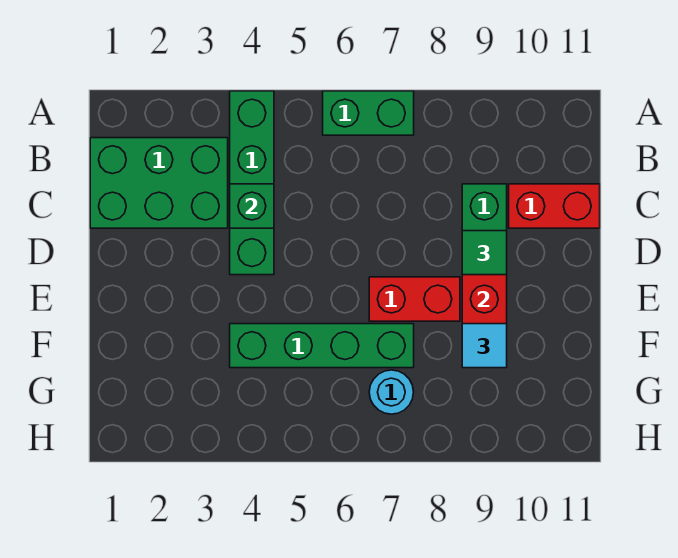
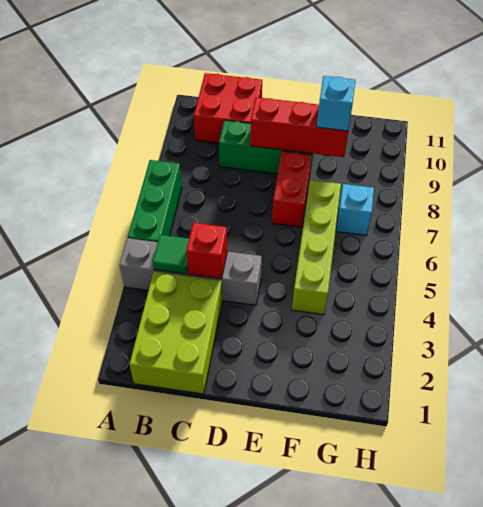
green 1x4 brick [230,91,274,275] -> grey 1x4 brick [120,238,262,305]
green 1x2 brick [323,91,414,135] -> green 1x3 brick [128,160,182,242]
green 2x3 brick [90,138,228,228] -> lime 2x3 brick [129,271,222,394]
green 1x1 brick [230,184,274,228] -> red 1x1 brick [186,223,227,279]
red 1x2 brick [509,184,600,228] -> red 2x2 brick [194,73,262,143]
green 1x1 tile [462,231,507,275] -> green 1x1 tile moved to [153,235,189,274]
green 1x4 brick [230,324,414,368] -> lime 1x4 brick [292,180,341,315]
cyan 1x1 tile [462,324,507,368] -> cyan 1x1 brick [317,76,355,131]
cyan 1x1 round brick [369,370,414,414] -> cyan 1x1 brick [336,184,374,236]

